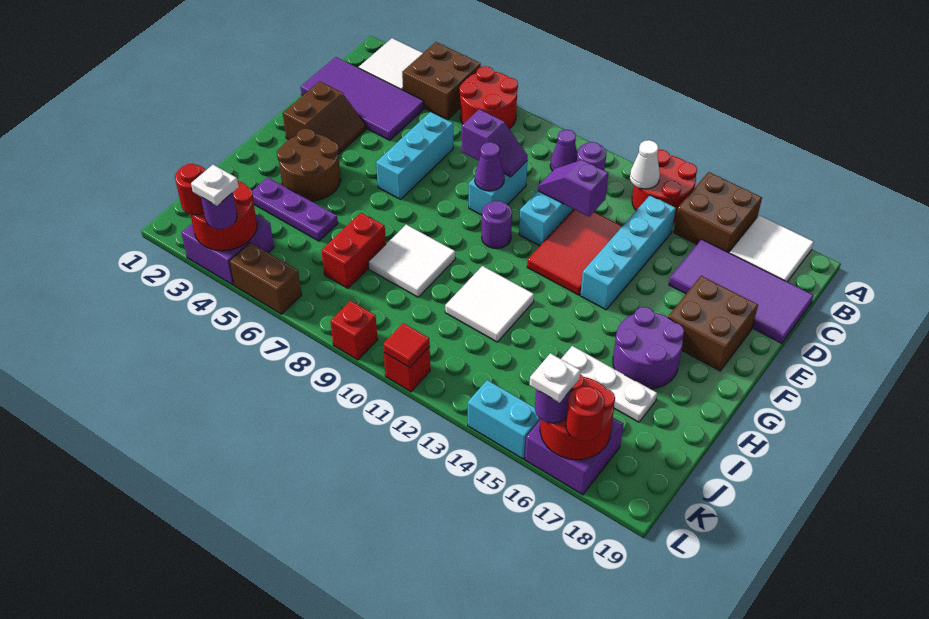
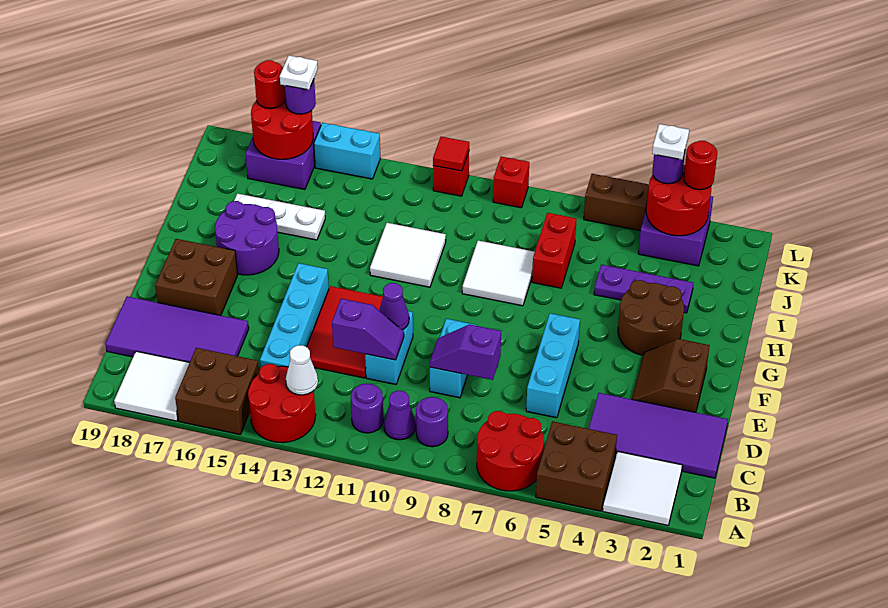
purple 1x1 cone [475,142,504,191] -> purple 1x1 cone moved to [379,283,409,330]
purple 1x1 round brick [482,201,512,249] -> purple 1x1 round brick moved to [416,397,448,447]

